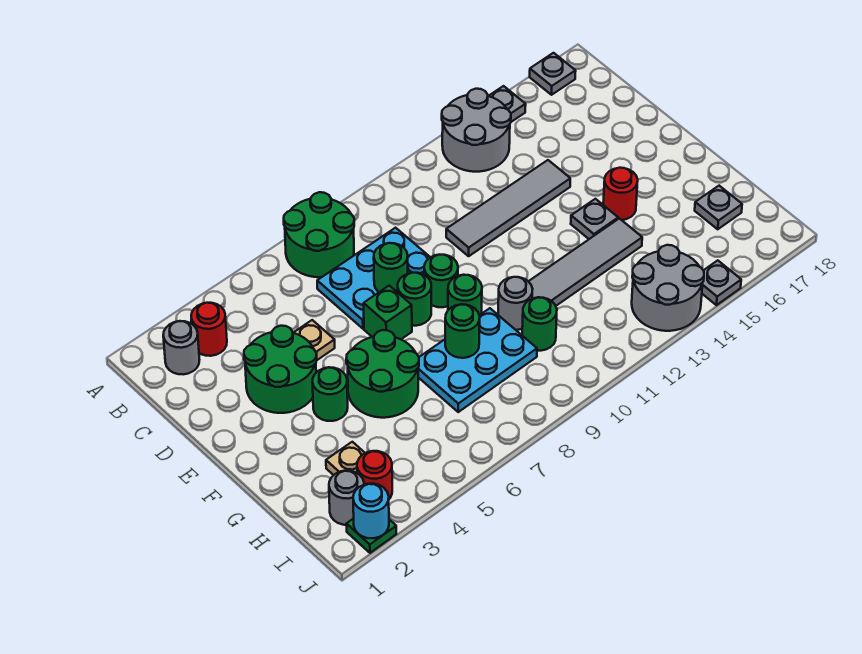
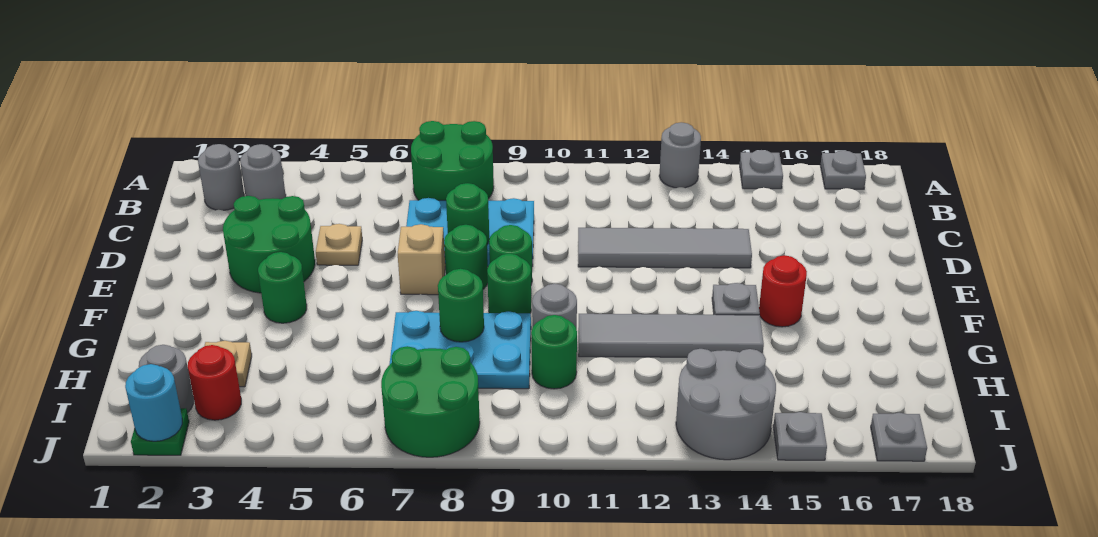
grey 2x2 round brick [442,89,511,172] -> grey 1x1 round brick [659,122,701,188]
red 1x1 round brick [191,303,227,356] -> grey 1x1 round brick [240,144,286,200]
green 1x1 brick [364,286,412,339] -> tan 1x1 brick [398,224,445,295]
green 2x2 round brick [346,330,419,418] -> green 2x2 round brick moved to [381,346,480,457]
grey 1x1 plate [695,186,742,229] -> grey 1x1 plate moved to [871,413,927,461]

